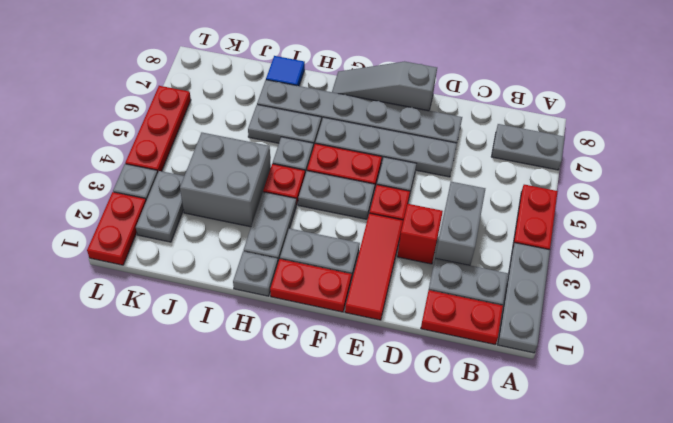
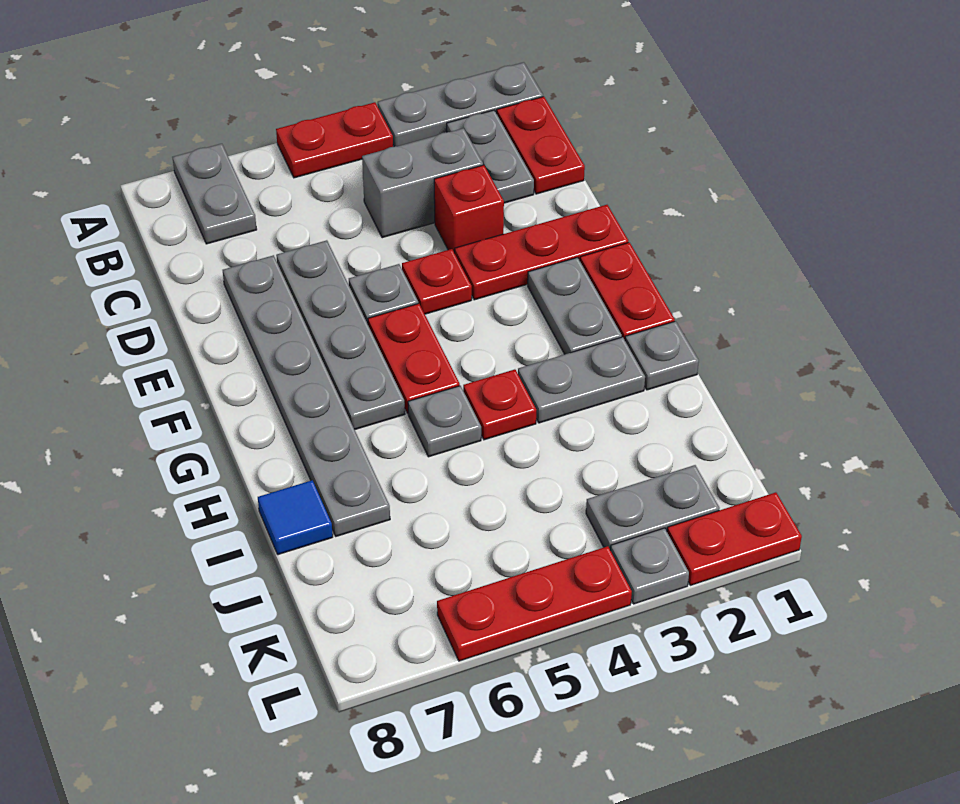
red 1x3 tile [345,213,403,320] -> red 1x3 plate [455,205,628,300]
grey 1x3 slope [332,62,437,111] -> none
grey 1x2 plate [298,171,375,219] -> none
grey 1x2 plate [248,105,321,148] -> none
grey 2x2 brick [180,132,271,227] -> none

